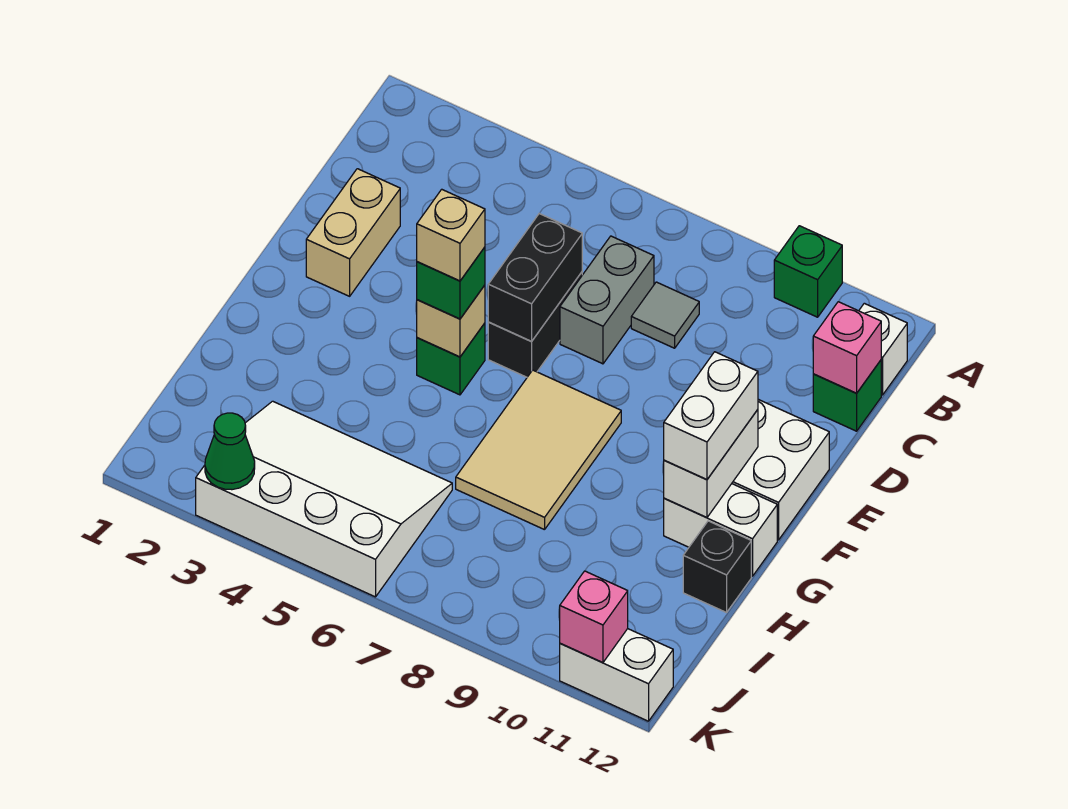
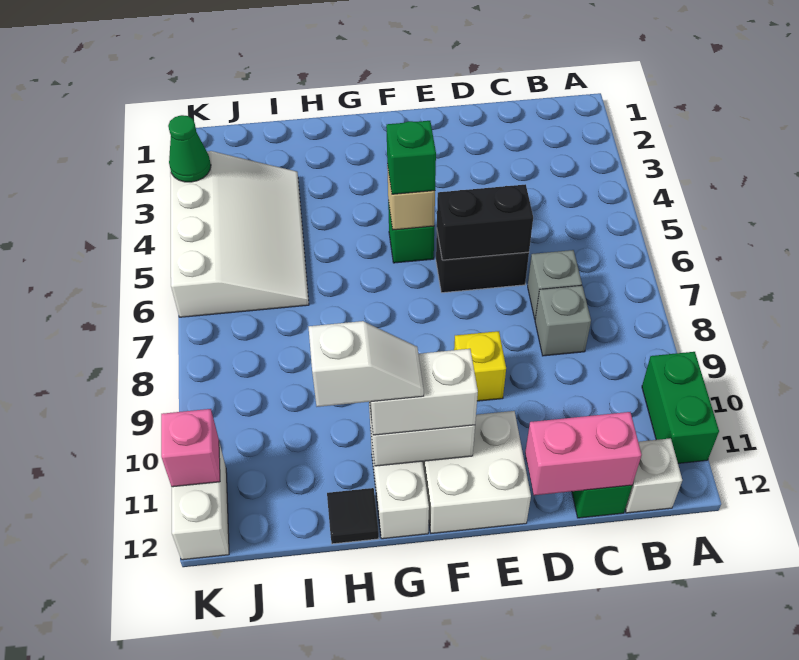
green 1x1 brick [774,226,842,317] -> green 1x2 brick [642,352,719,463]
grey 1x2 brick [560,236,654,364] -> grey 1x1 brick [528,250,582,319]
grey 1x1 tile [631,282,699,348] -> grey 1x1 brick [535,285,591,356]
pink 1x1 brick [813,302,881,393] -> pink 1x2 brick [525,412,642,495]
tan 1x2 brick [306,169,400,296] -> none
none -> yellow 1x1 brick [454,331,506,401]
tan 1x1 brick [417,189,485,281] -> none
tan 2x3 tile [456,370,621,530] -> none
none -> white 1x2 slope [309,321,424,407]
black 1x1 brick [683,521,751,613] -> black 1x1 tile [327,488,379,544]

